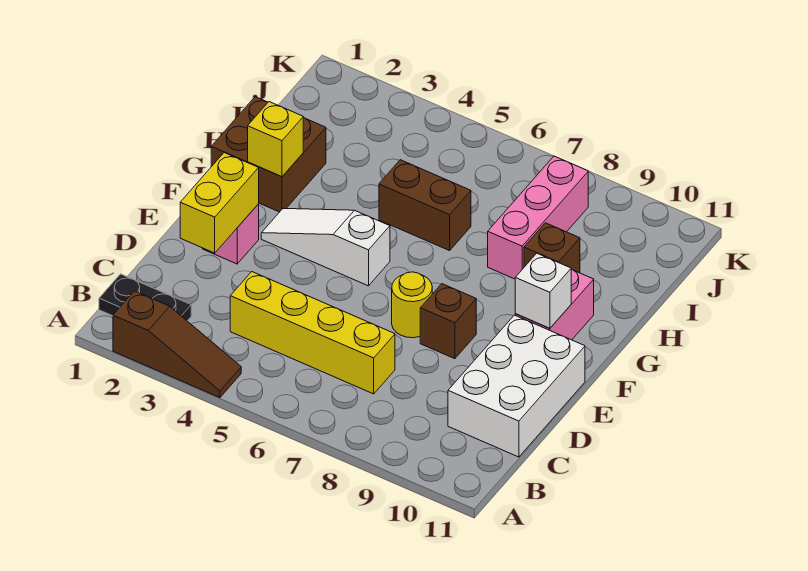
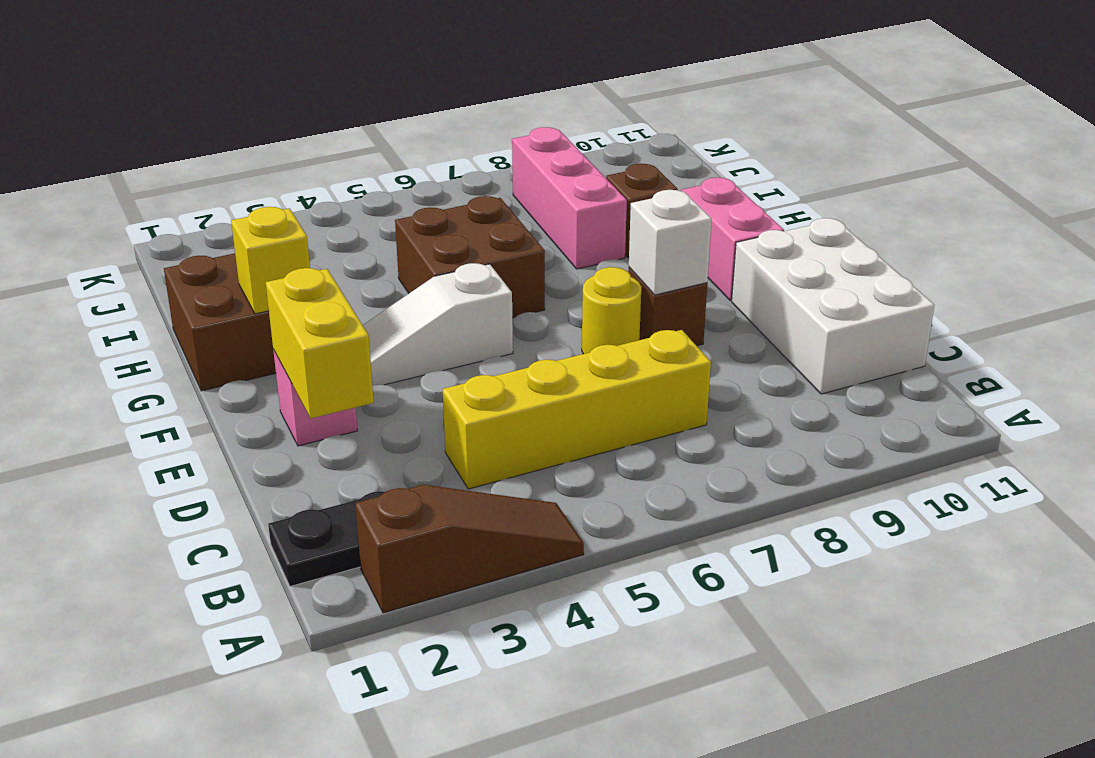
white 1x1 brick [515,253,571,328] -> white 1x1 brick moved to [629,190,712,295]
brown 1x2 brick [379,160,471,251] -> brown 2x2 brick [395,196,545,318]

